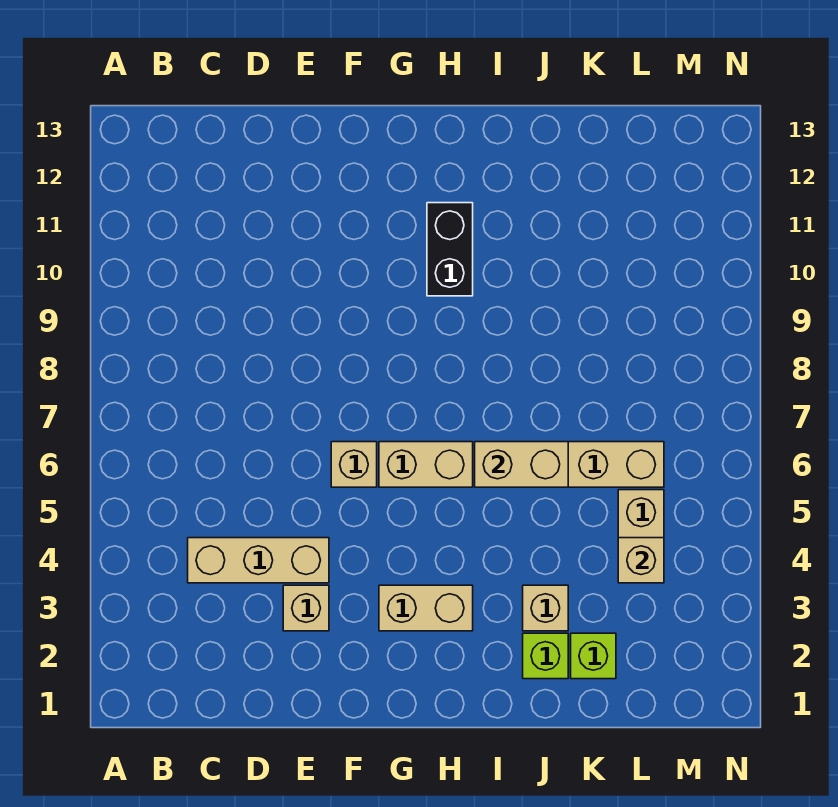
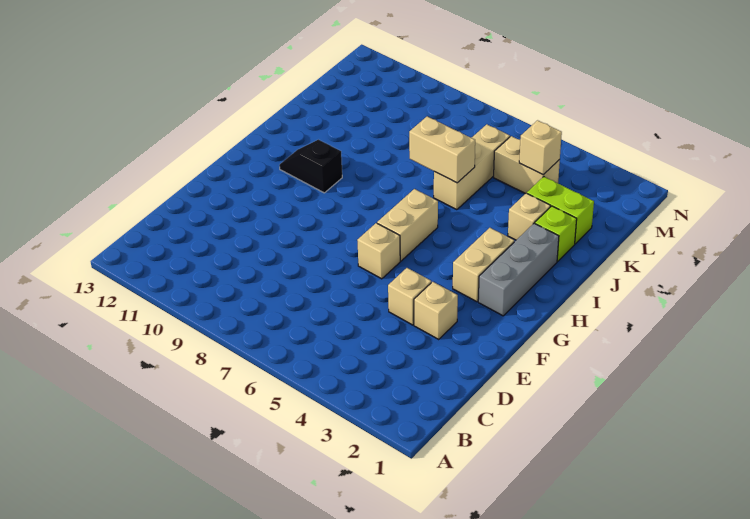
tan 1x3 brick [188,538,329,583] -> tan 1x1 brick [388,268,431,325]
none -> grey 1x3 brick [478,223,559,316]
black 1x2 brick [427,203,473,296] -> black 1x2 slope [279,140,342,193]
tan 1x2 brick [475,442,568,487] -> tan 1x2 brick turned to [409,116,475,183]
lime 1x1 brick [571,633,616,679] -> lime 1x2 brick [527,177,594,244]

